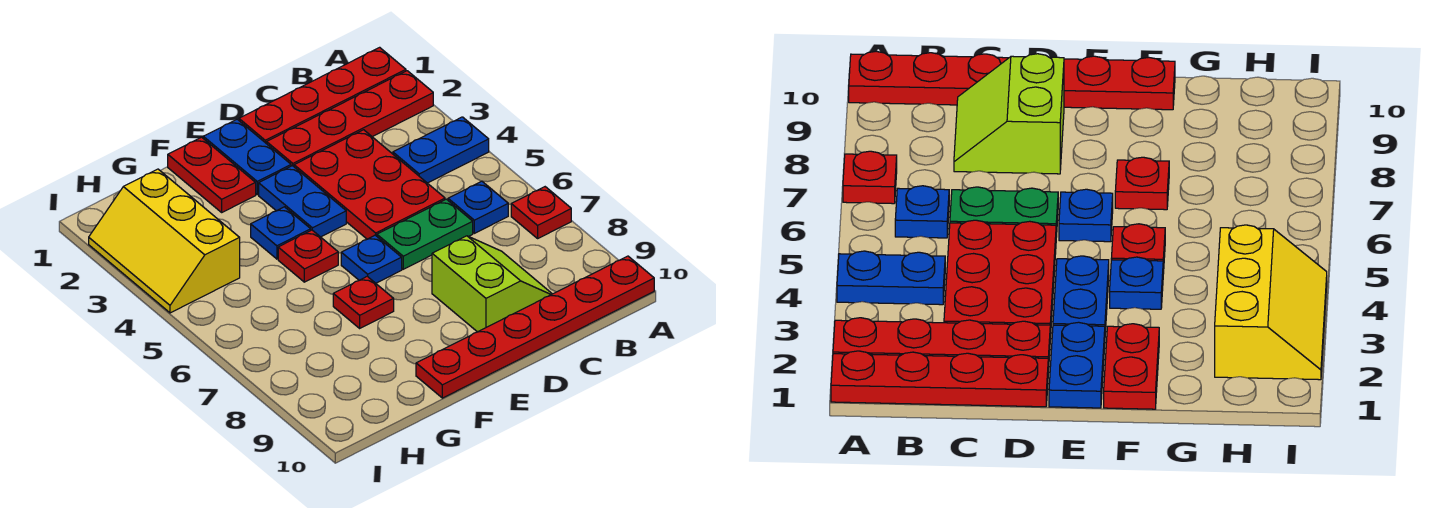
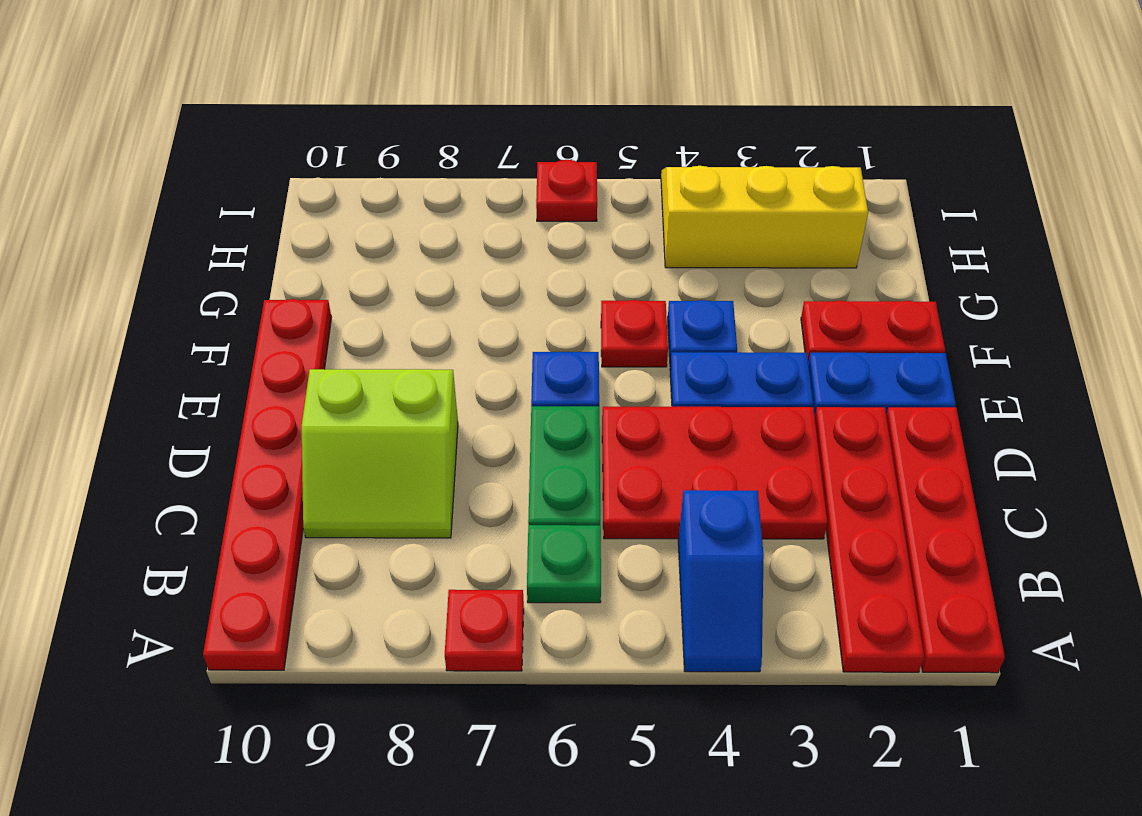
blue 1x2 plate [393,117,489,183] -> blue 1x2 slope [678,490,764,672]
blue 1x1 plate [448,181,508,233] -> green 1x1 plate [527,525,601,603]
red 1x1 plate [333,276,394,328] -> red 1x1 plate moved to [536,160,597,221]

